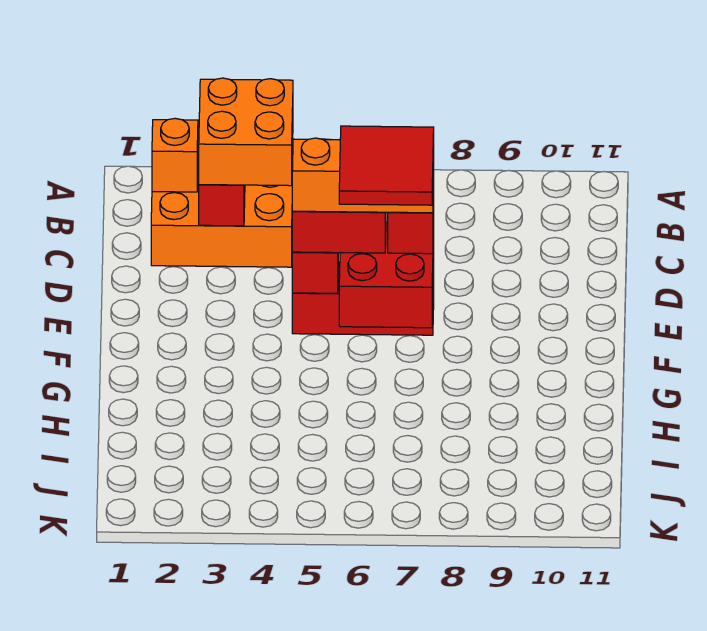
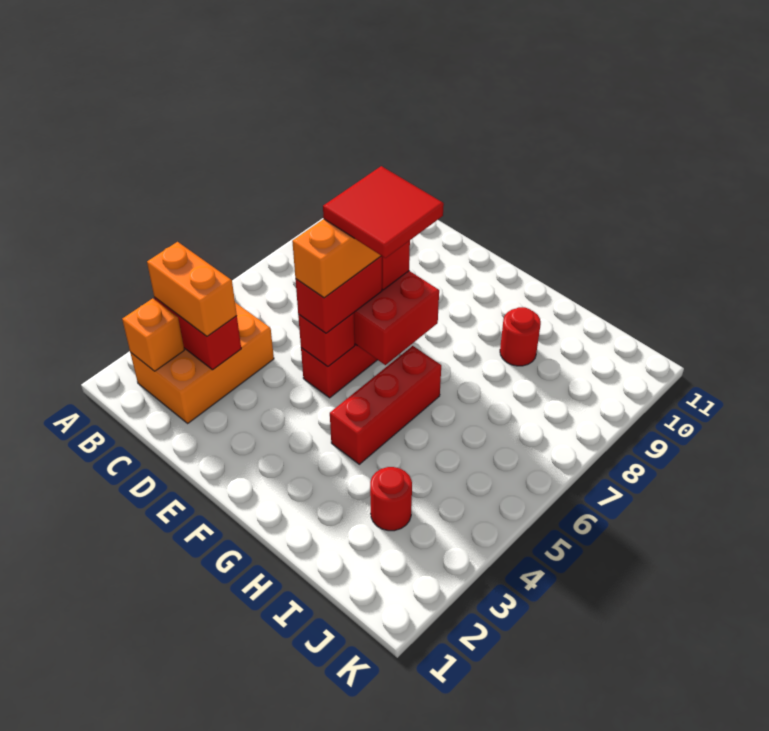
orange 2x2 brick [199,78,293,186] -> orange 1x2 brick [147,242,237,336]
none -> red 1x3 brick [330,346,441,464]
none -> red 1x1 round brick [500,307,541,366]
none -> red 1x1 round brick [370,467,412,531]

